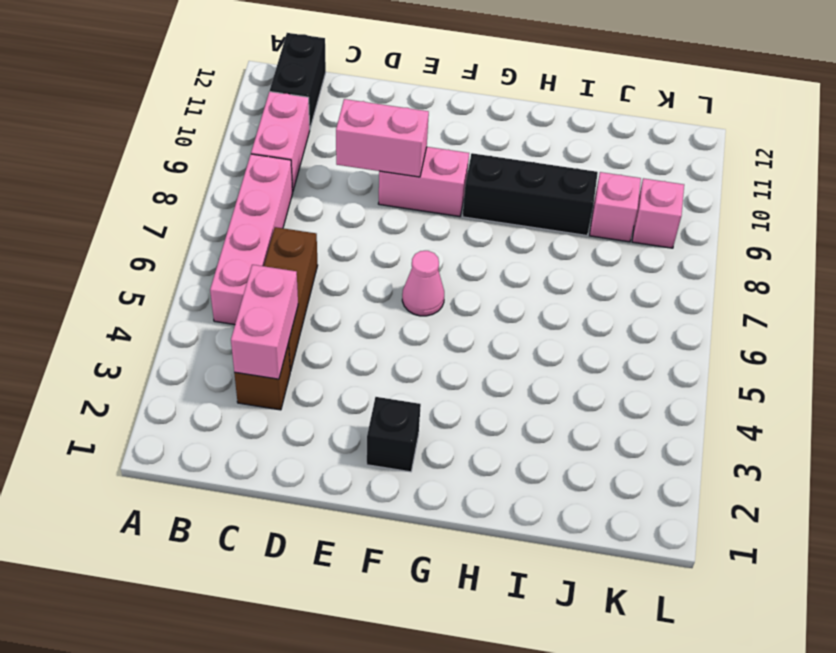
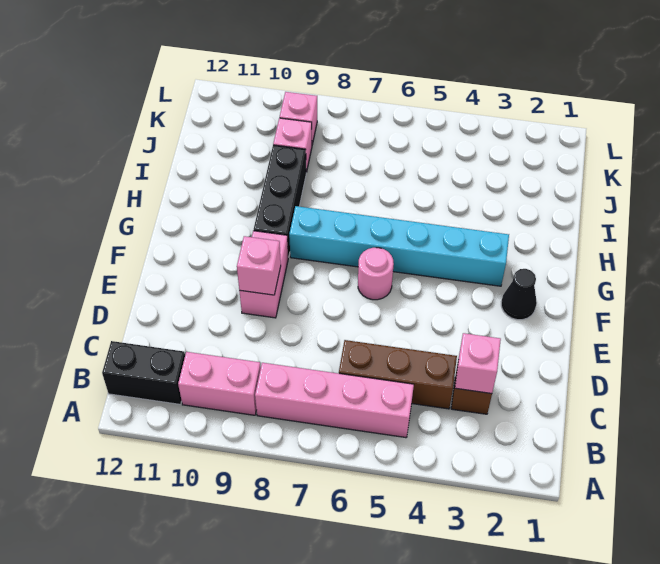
pink 1x2 brick [231,265,298,379] -> pink 1x1 brick [455,333,501,394]
pink 1x2 brick [336,99,429,177] -> pink 1x1 brick [237,236,281,295]
black 1x1 brick [367,397,421,472] -> black 1x1 cone [501,269,537,320]
pink 1x1 cone [402,251,444,316] -> pink 1x1 round brick [358,248,394,300]
none -> cyan 1x6 brick [289,206,509,286]

